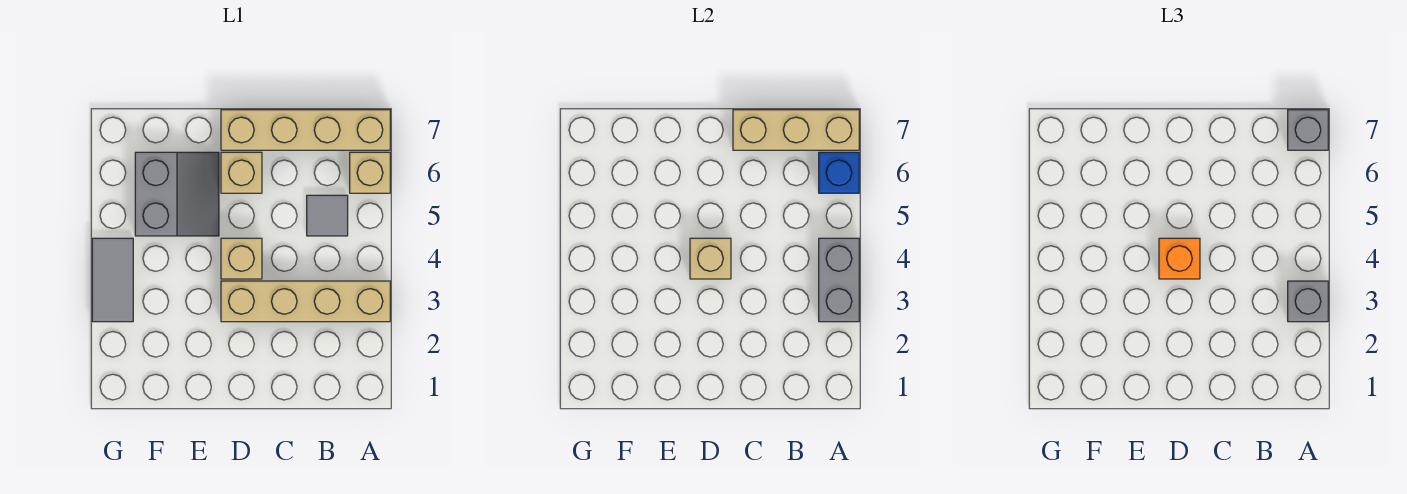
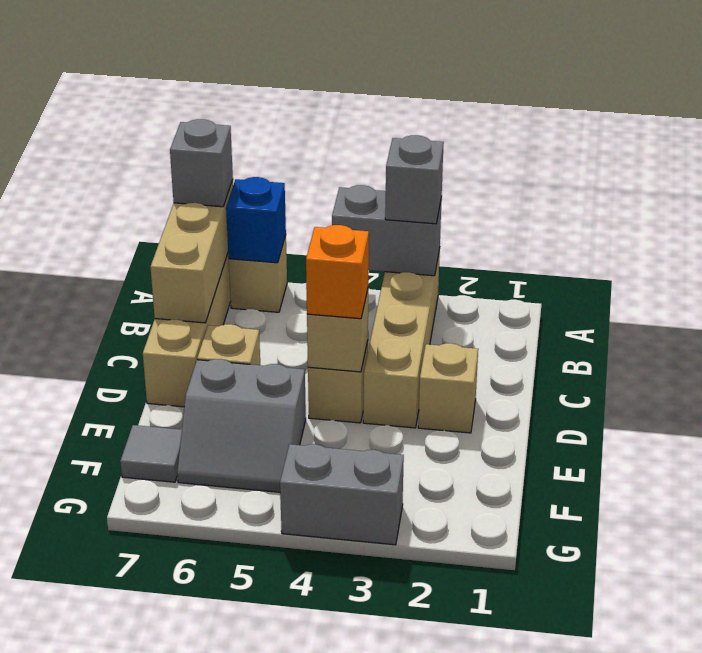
grey 1x1 tile [307,195,348,236] -> grey 1x1 tile moved to [120,425,182,482]
none -> tan 1x1 brick [418,343,478,433]
grey 2x2 slope [135,152,219,236] -> grey 2x2 slope turned to [177,359,306,492]
grey 1x2 tile [92,238,133,322] -> grey 1x2 brick [280,444,404,545]

